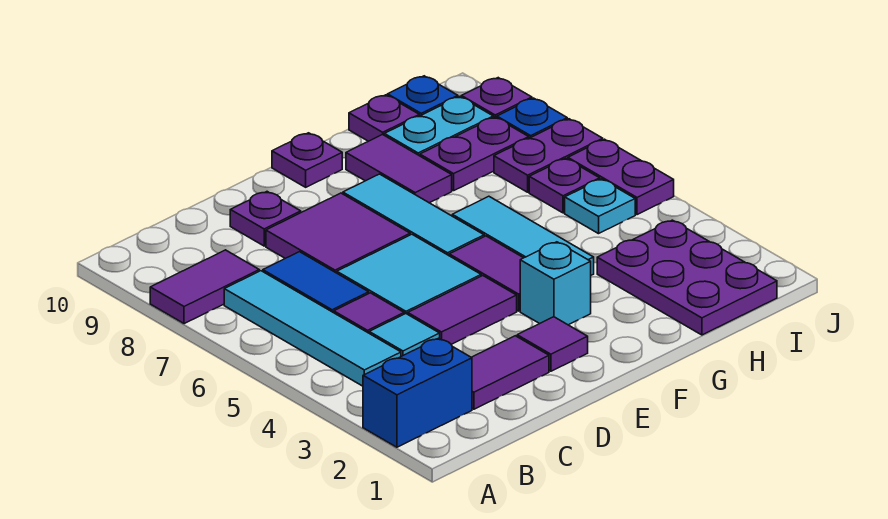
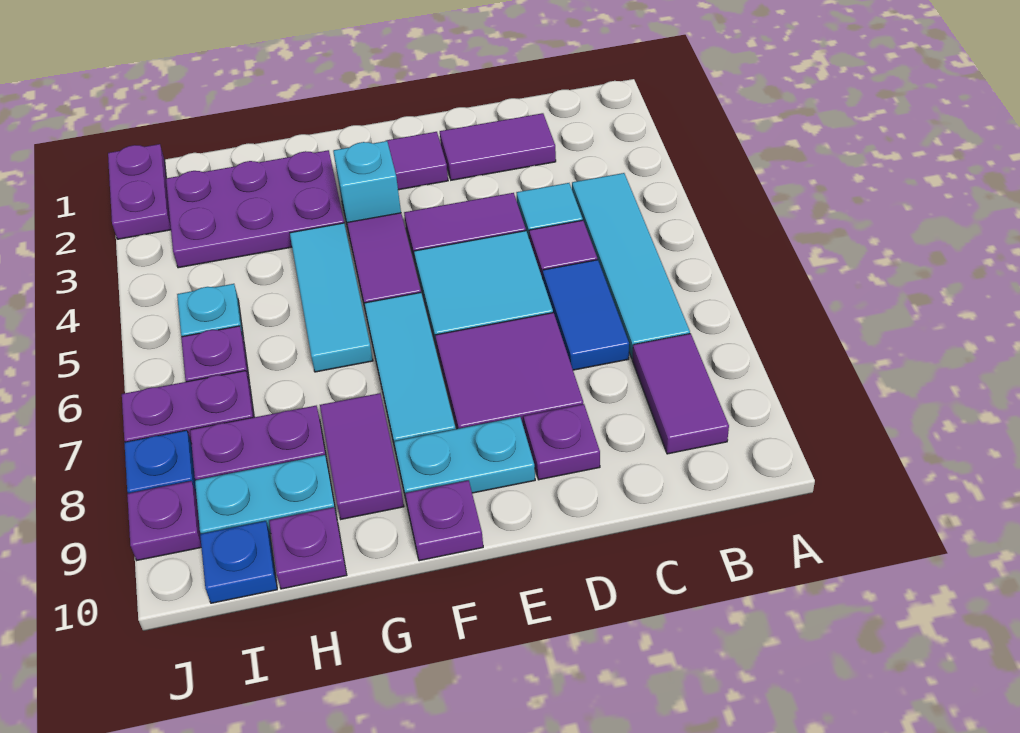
blue 1x2 brick [363,338,472,447] -> none
purple 1x2 tile [150,250,259,324] -> purple 1x2 tile turned to [632,334,729,454]
none -> cyan 1x2 plate [394,417,535,499]
purple 2x3 plate [597,220,777,335] -> purple 2x3 plate turned to [166,150,344,268]
purple 1x2 plate [568,139,674,215] -> purple 1x2 plate moved to [108,144,171,239]

